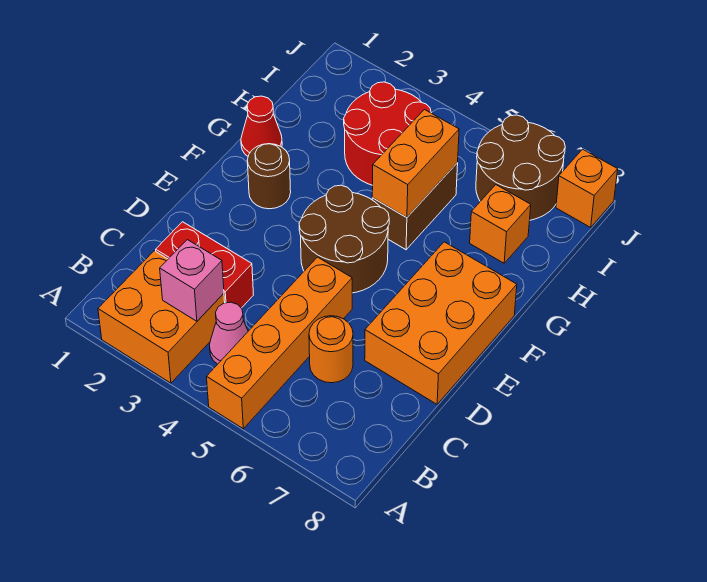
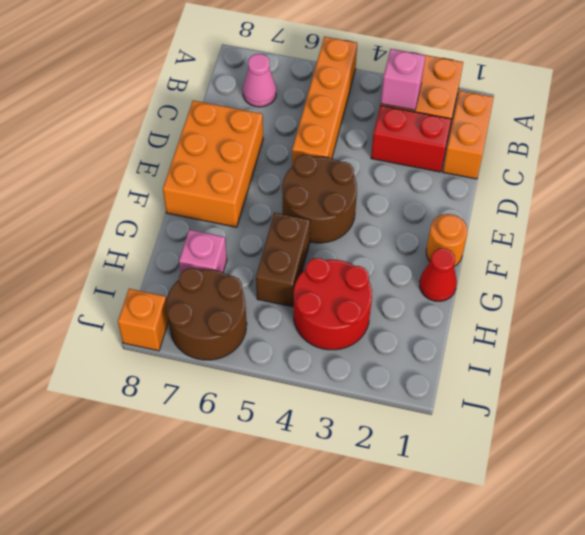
pink 1x1 cone [209,302,248,364] -> pink 1x1 cone moved to [243,54,276,107]
orange 1x1 round brick [309,316,353,383] -> orange 1x1 round brick moved to [426,214,467,266]
brown 1x1 round brick [247,144,291,209] -> none
orange 1x2 brick [372,110,459,217] -> orange 1x2 brick moved to [443,91,494,179]
orange 1x1 brick [470,185,531,263] -> pink 1x1 brick [179,230,227,273]

